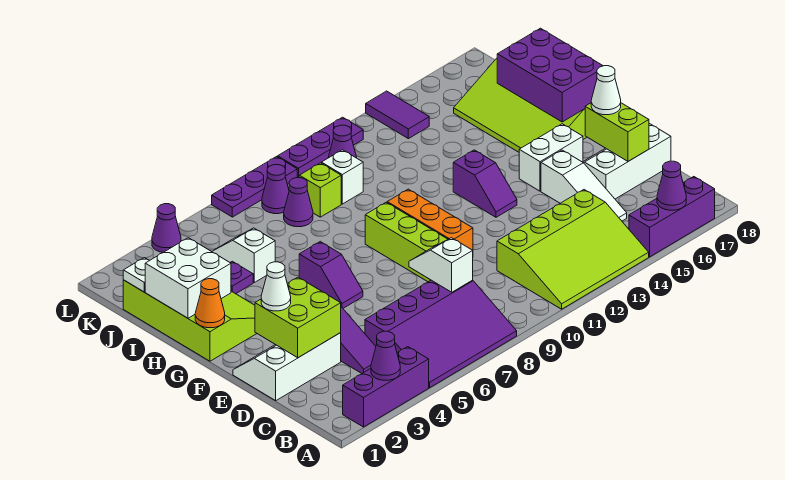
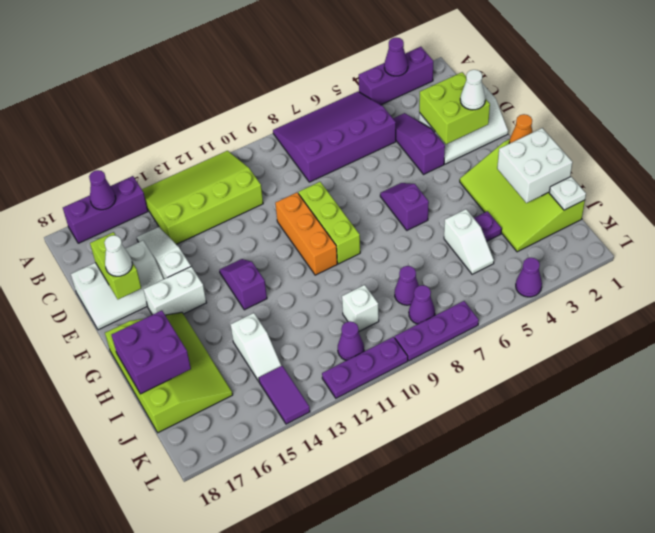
white 1x2 slope [409,238,473,292] -> white 1x2 slope moved to [231,313,281,381]
purple 2x3 brick [497,28,603,122] -> purple 2x2 brick [112,310,191,394]
lime 1x1 brick [299,163,341,217] -> none

